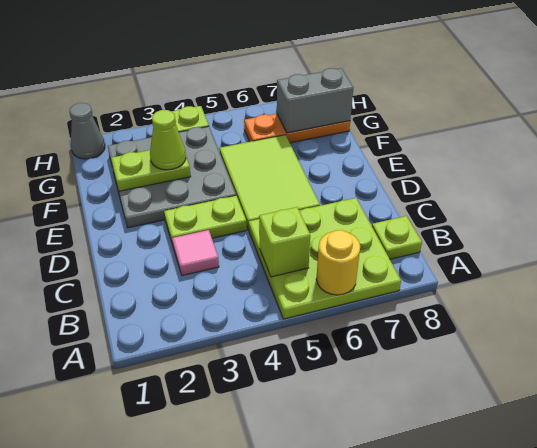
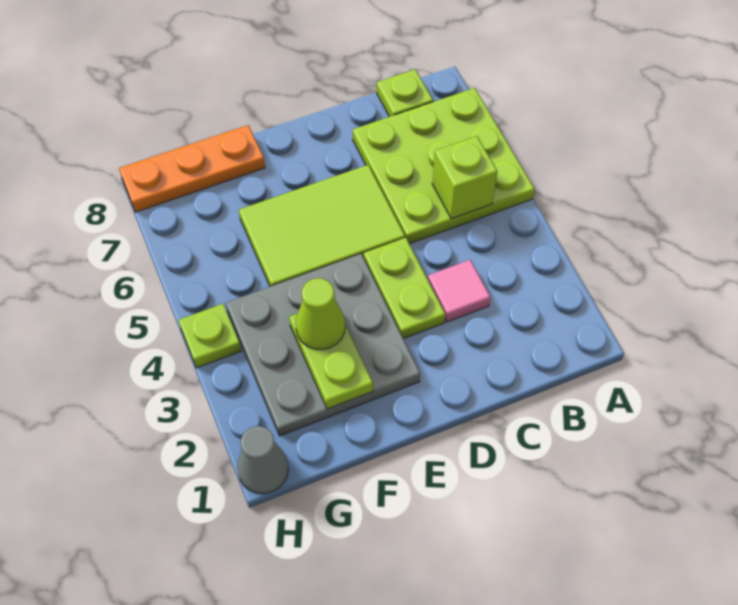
yellow 1x1 round brick [316,230,360,295] -> none
orange 1x3 plate [244,113,350,143] -> orange 1x3 plate turned to [119,125,265,212]
grey 1x2 brick [277,68,354,133] -> none

